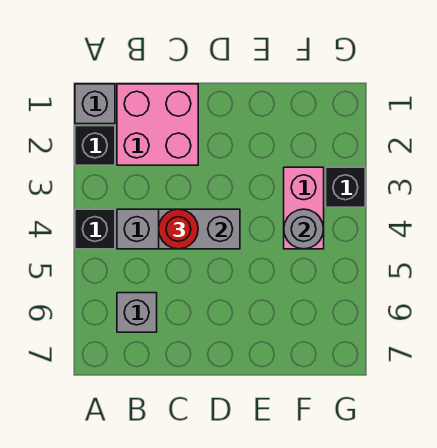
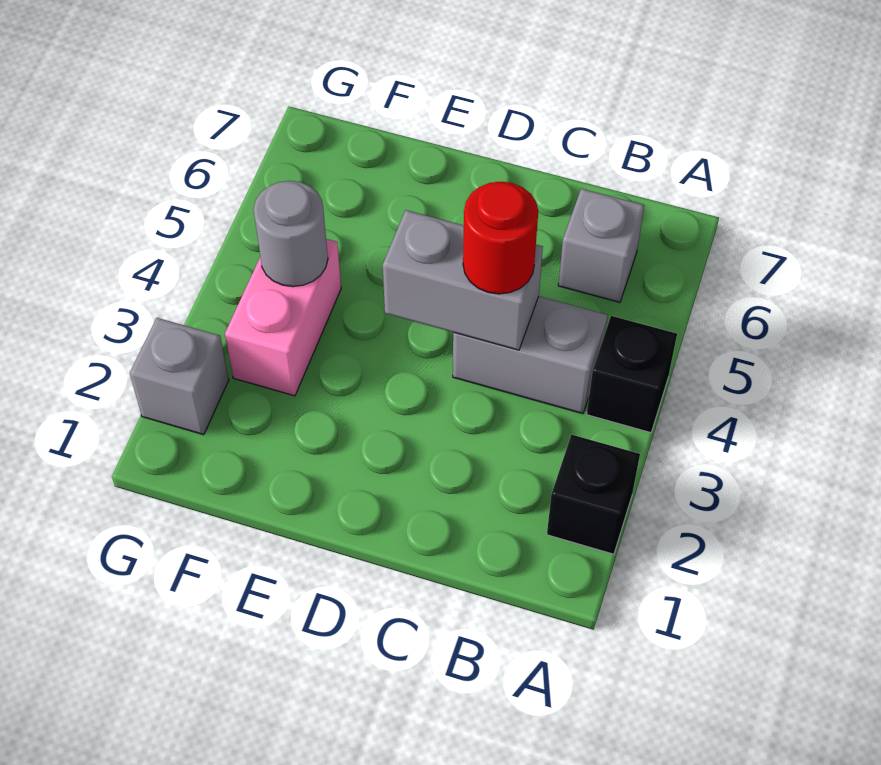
grey 1x1 brick [75,84,115,124] -> grey 1x1 brick moved to [130,318,229,435]
pink 2x2 brick [117,84,198,165] -> none
black 1x1 brick [326,167,365,207] -> none

